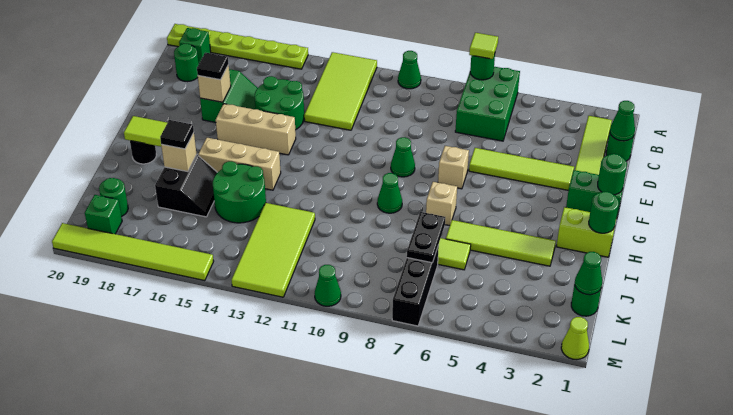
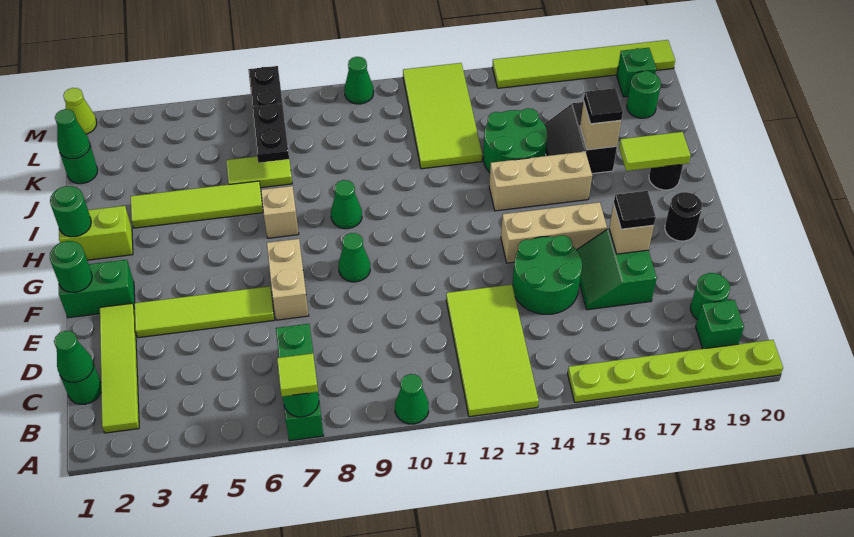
green 2x3 brick [455,67,520,141] -> green 1x3 brick [276,324,324,441]
tan 1x1 brick [438,146,469,189] -> tan 1x2 brick [267,239,309,320]
none -> black 1x1 round brick [665,192,702,241]

